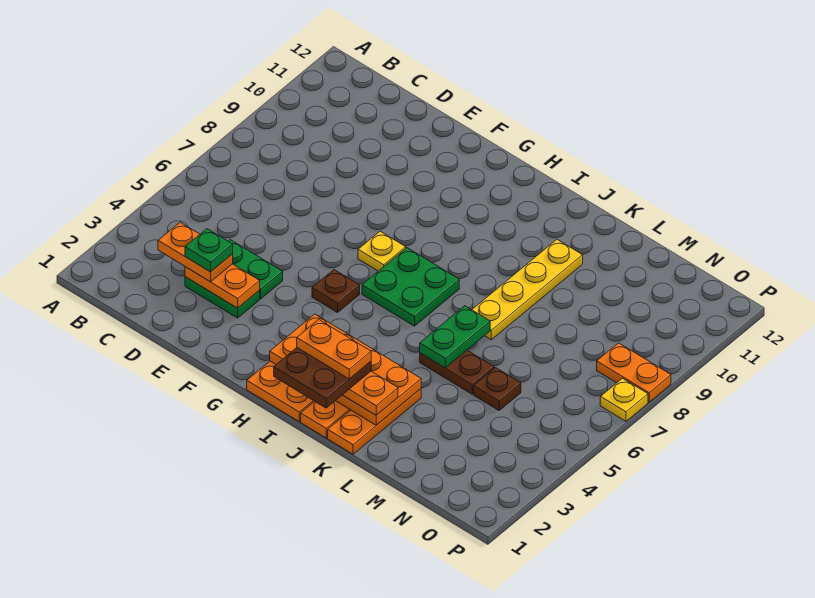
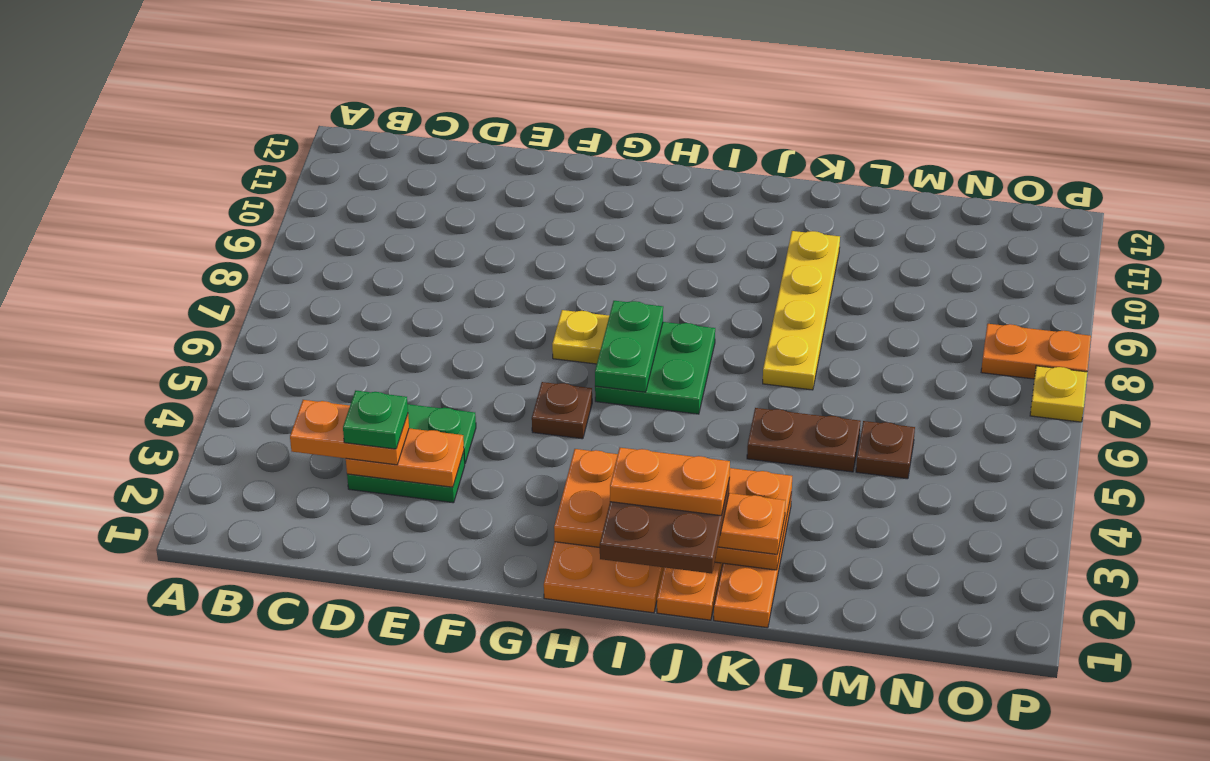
green 1x2 plate [420,306,490,368] -> green 1x2 plate moved to [595,301,663,392]

